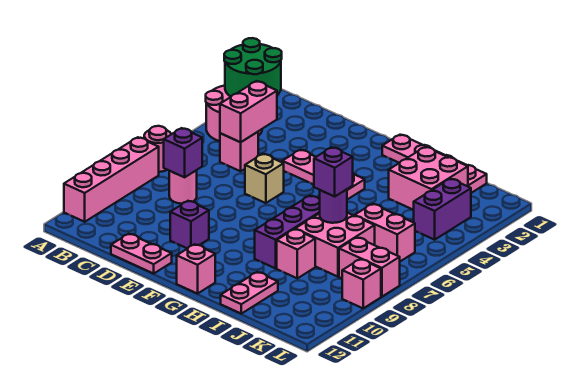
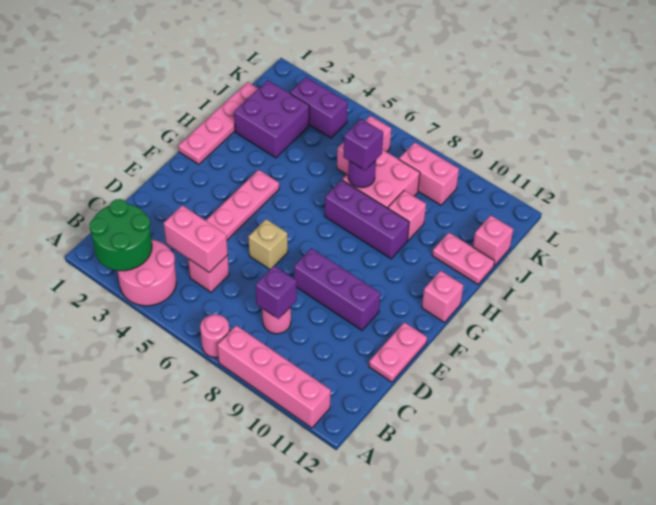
purple 1x1 brick [170,201,209,249] -> purple 1x3 brick [294,248,380,330]
pink 2x2 brick [389,147,468,210] -> purple 2x2 brick [234,80,309,158]
pink 1x2 brick [339,238,400,297] -> pink 1x2 brick turned to [399,142,459,205]
pink 1x1 brick [342,259,381,308] -> pink 1x1 brick moved to [473,215,513,266]

